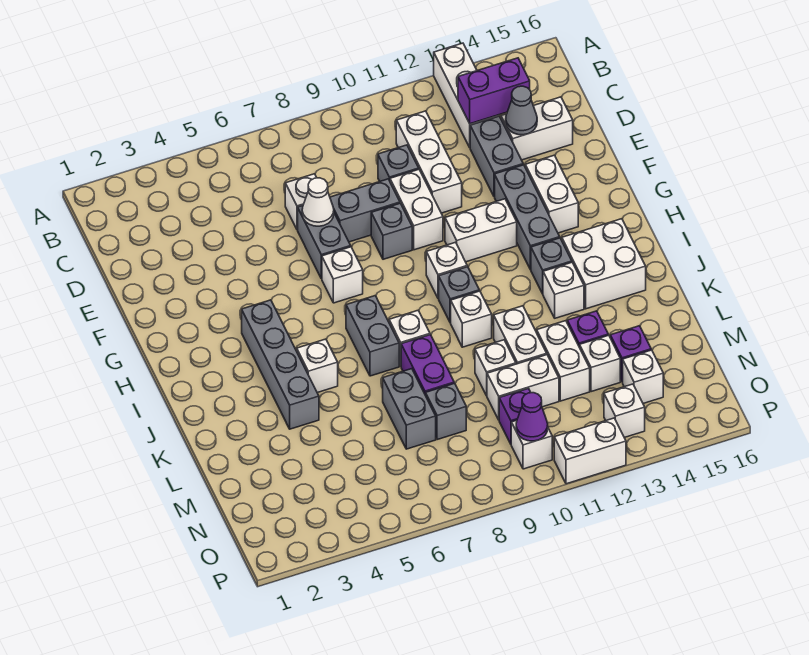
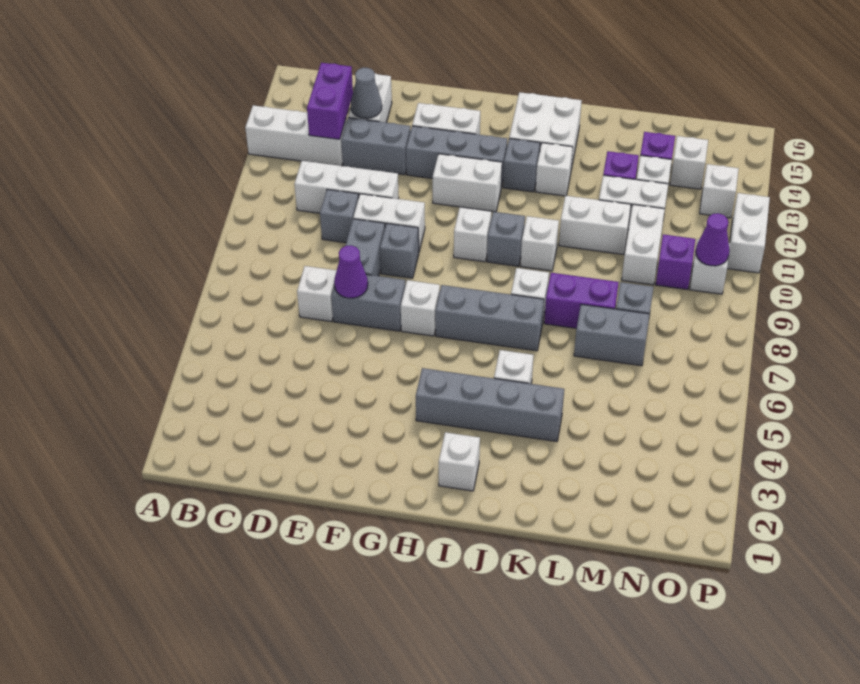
white 1x1 cone [302,178,334,226] -> purple 1x1 cone [334,245,368,298]
white 1x2 brick [445,199,517,262] -> white 1x2 brick turned to [433,154,502,212]
grey 1x2 brick [346,296,399,376] -> grey 1x3 brick [435,285,544,351]
white 1x1 brick [475,340,516,396] -> white 1x1 brick moved to [439,432,480,491]

